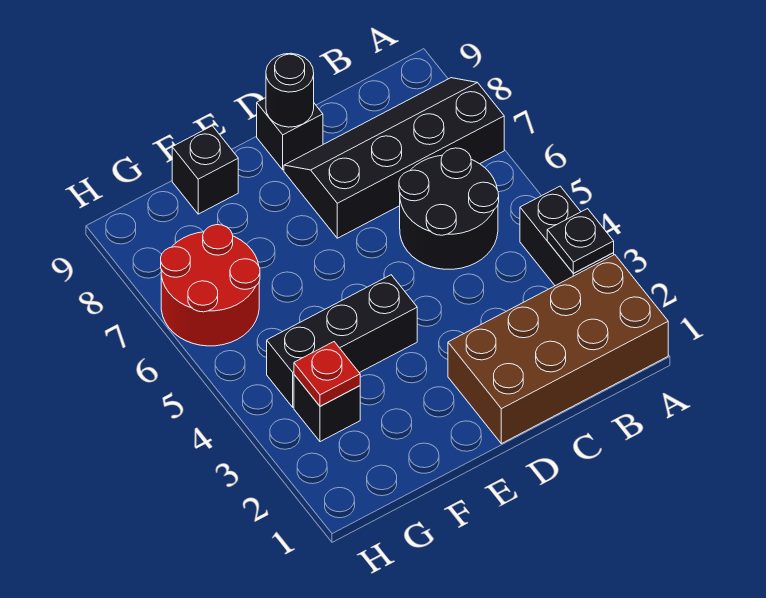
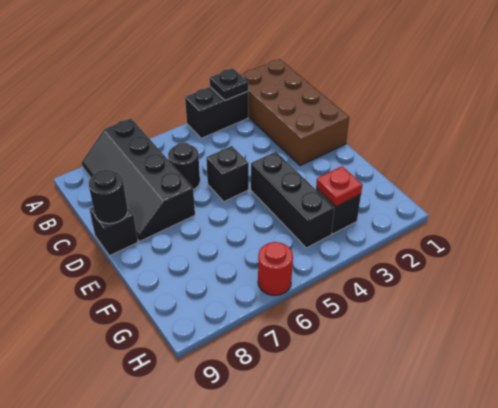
black 2x2 round brick [399,148,499,269] -> black 1x1 round brick [168,143,200,190]
black 1x1 brick [172,126,238,214] -> black 1x1 brick moved to [206,146,249,202]
red 2x2 round brick [161,225,260,346] -> red 1x1 round brick [258,242,293,295]

